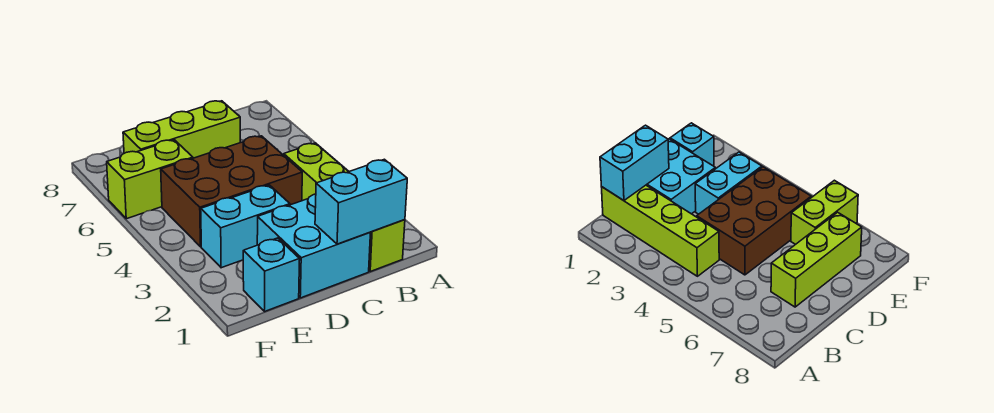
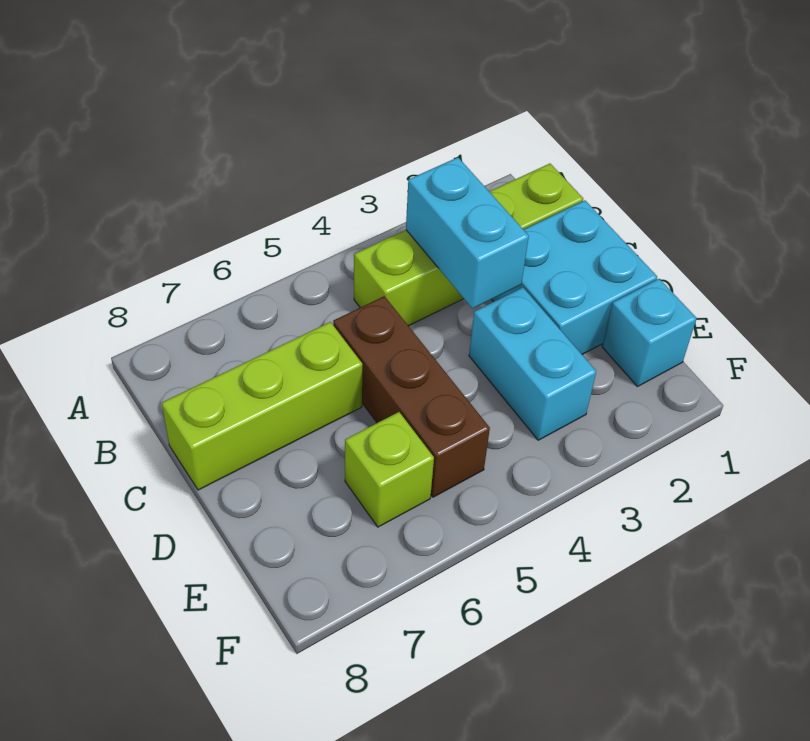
cyan 1x2 brick [315,159,407,244] -> cyan 1x2 brick moved to [406,157,529,309]
brown 2x3 brick [161,136,302,247] -> brown 1x3 brick [333,296,490,497]
lime 1x3 brick [123,101,240,158] -> lime 1x3 brick turned to [162,322,362,490]
lime 1x2 brick [107,140,193,219] -> lime 1x1 brick [345,412,434,527]

